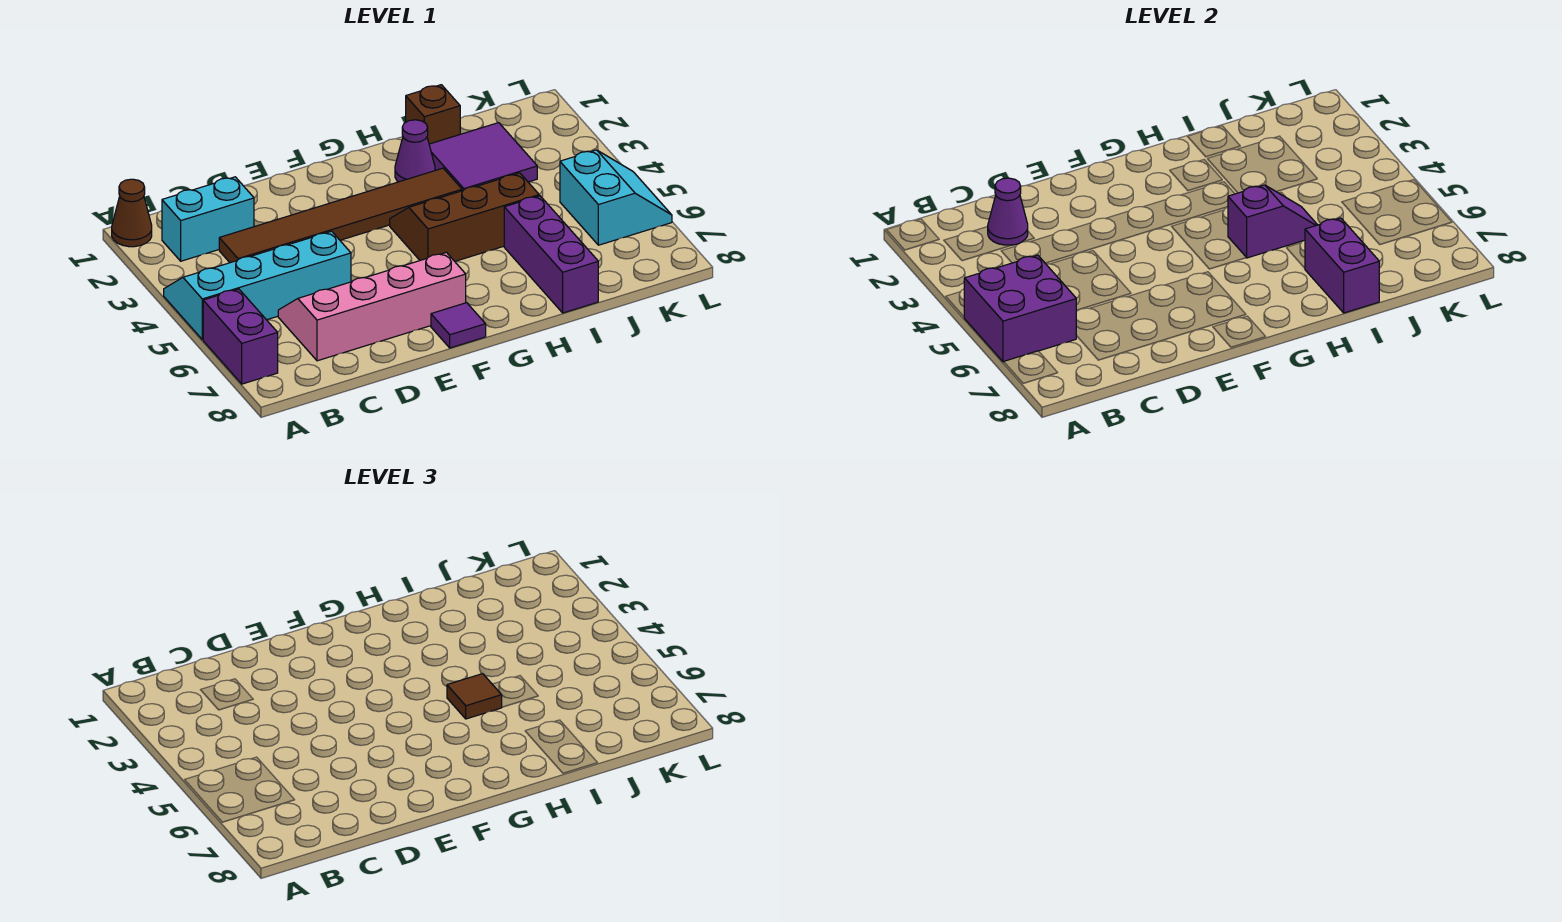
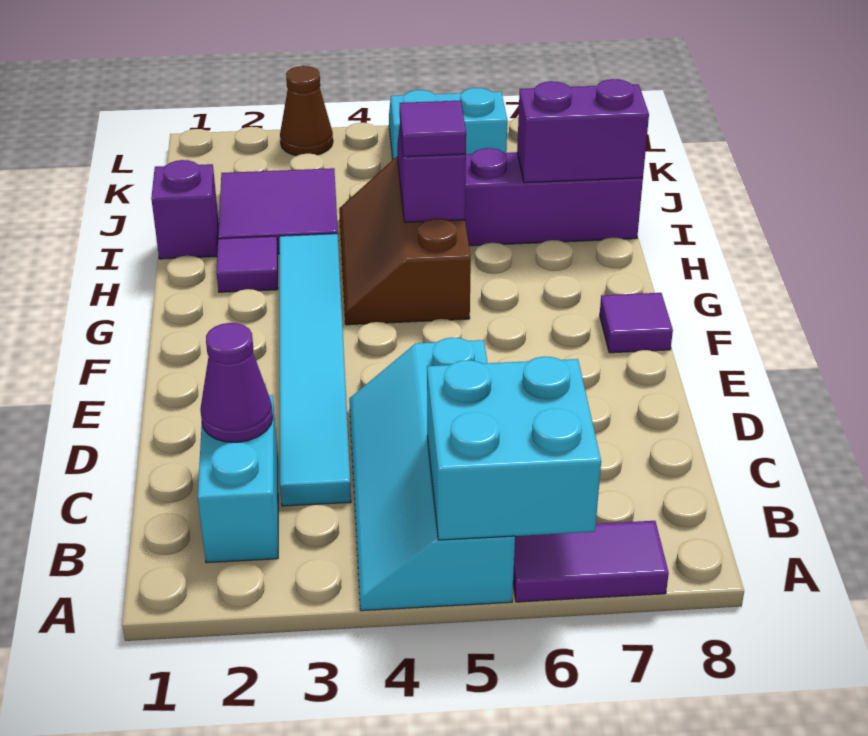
brown 1x1 cone [112,179,152,247] -> brown 1x1 cone moved to [280,66,333,156]
purple 2x2 brick [964,255,1076,362] -> cyan 2x2 brick [427,357,601,540]
purple 1x2 brick [203,289,278,384] -> purple 1x2 tile [513,521,669,602]
brown 1x6 tile [219,168,462,263] -> cyan 1x6 tile [280,234,351,506]
pink 2x4 slope [278,252,466,361] -> none
purple 1x1 cone [395,120,435,182] -> purple 1x1 tile [216,236,278,292]
brown 1x1 tile [447,674,502,719] -> purple 1x1 tile [400,101,466,157]
brown 1x1 brick [406,85,460,144] -> purple 1x1 brick [151,160,219,259]

